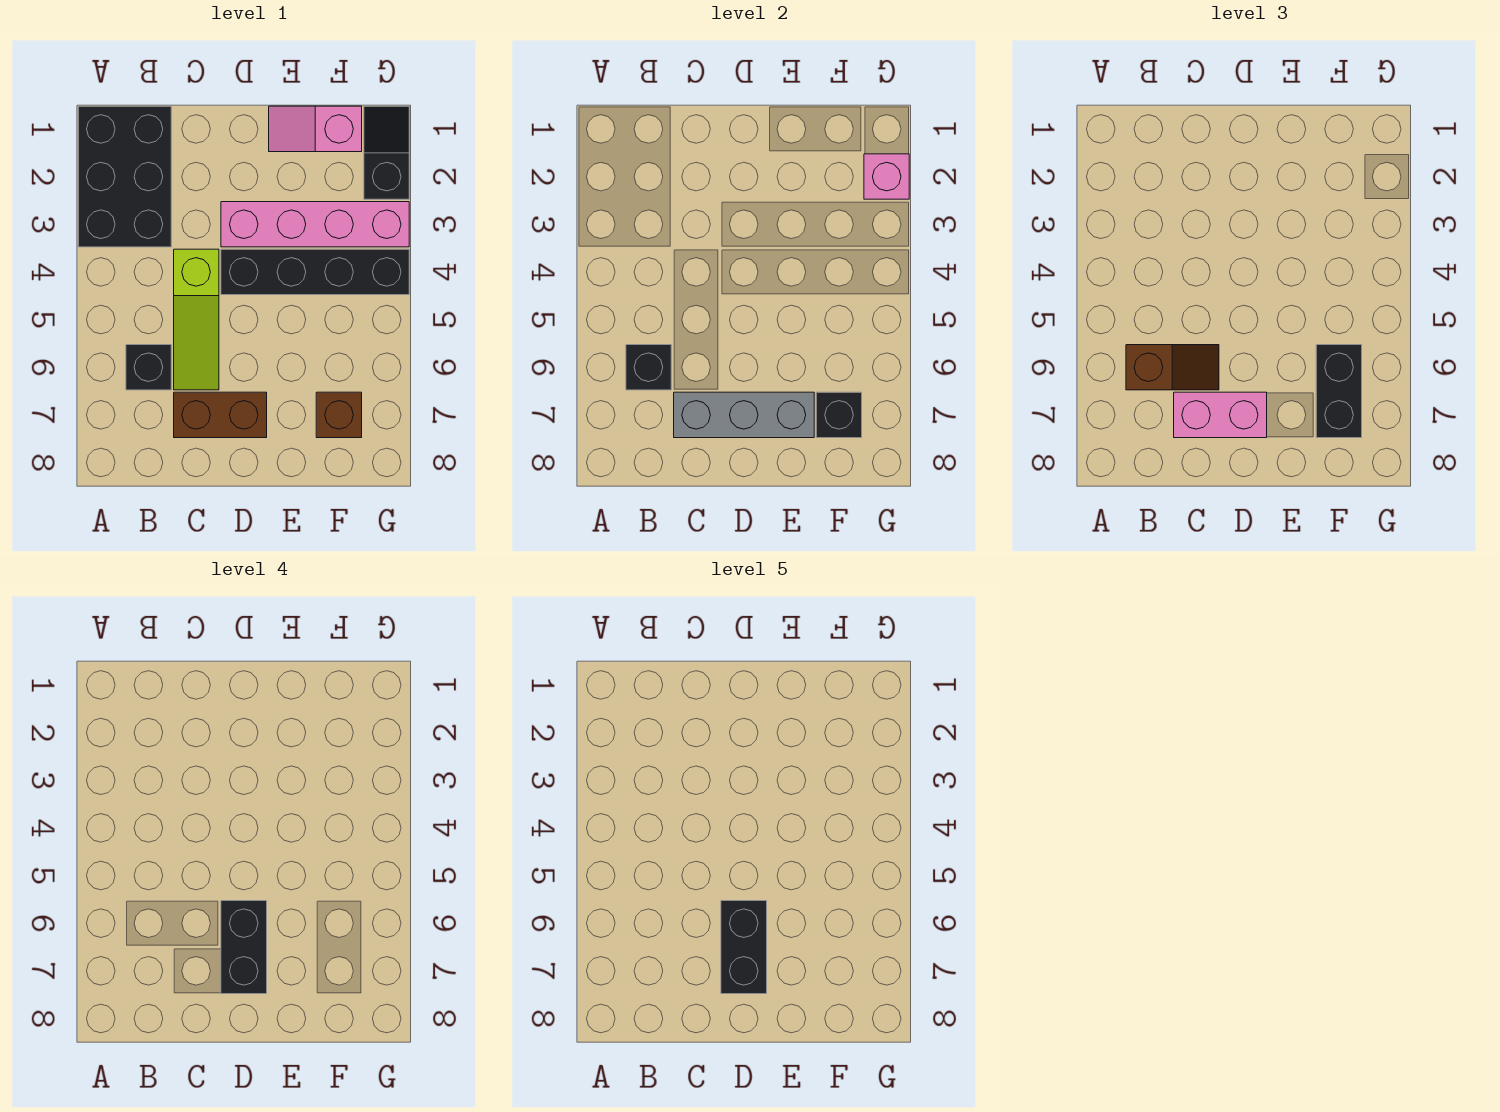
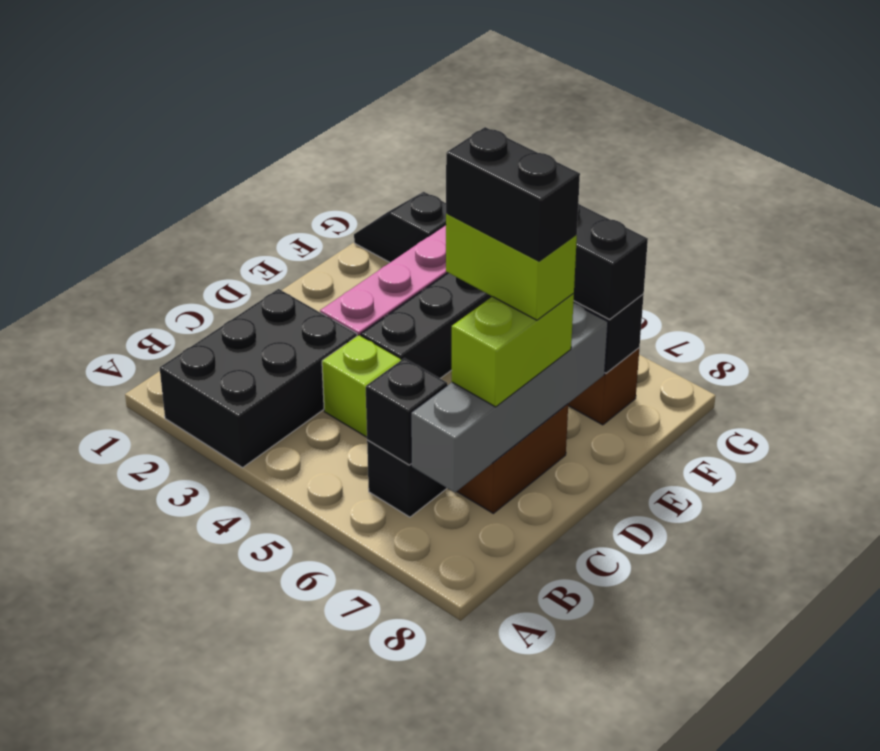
black 2x3 brick [78,106,171,247] -> black 2x3 brick turned to [160,289,357,468]
brown 1x2 slope [1126,345,1219,390] -> none
grey 1x3 brick [674,392,814,438] -> grey 1x4 brick [411,303,608,493]
pink 1x2 brick [1174,392,1267,438] -> lime 1x2 brick [451,293,574,407]
black 1x2 brick [221,901,267,994] -> lime 1x2 brick [446,213,577,320]
pink 1x2 slope [269,106,362,152] -> none
pink 1x1 brick [864,154,909,199] -> none

